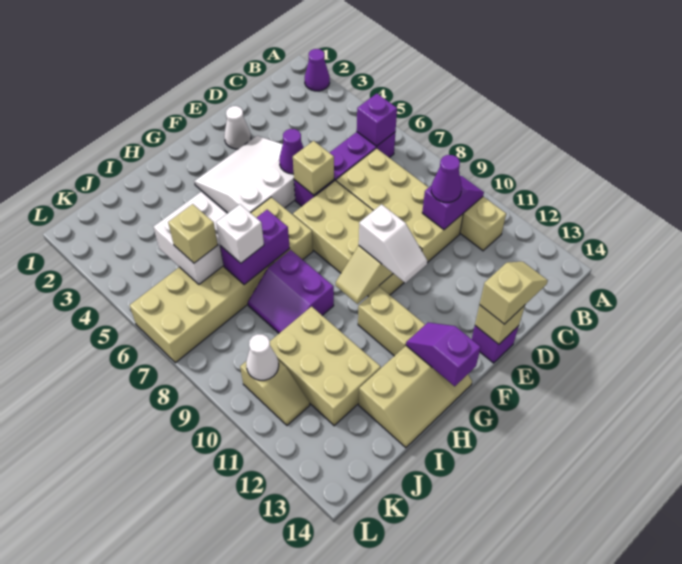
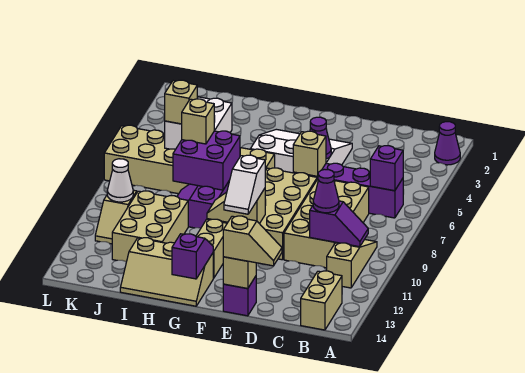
none -> tan 1x2 brick [301,271,342,330]
white 1x1 cone [224,106,251,149] -> none
purple 1x2 brick [220,210,290,285] -> purple 2x2 brick [173,131,240,190]
white 1x1 brick [216,204,264,263] -> tan 1x1 brick [182,99,215,144]

